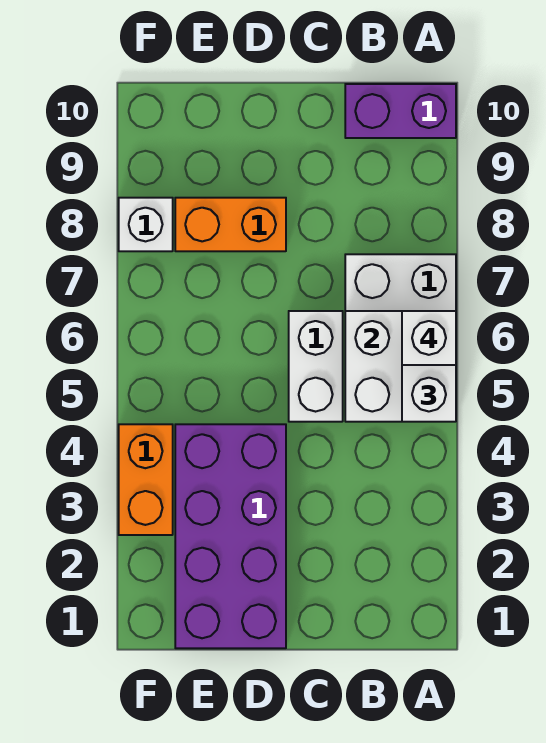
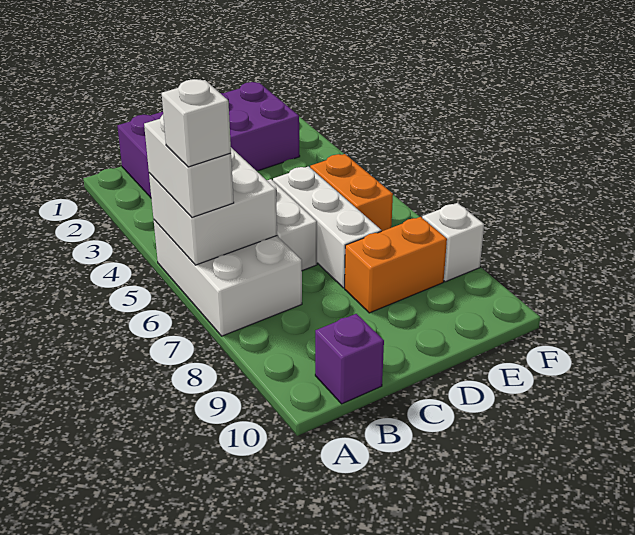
purple 1x2 brick [345,84,456,138] -> purple 1x1 brick [315,314,384,404]
purple 2x4 brick [175,424,286,648] -> purple 2x4 brick turned to [117,82,300,198]
none -> white 1x3 brick [273,166,381,288]
orange 1x2 brick [119,424,173,535] -> orange 1x2 brick moved to [310,154,393,231]

